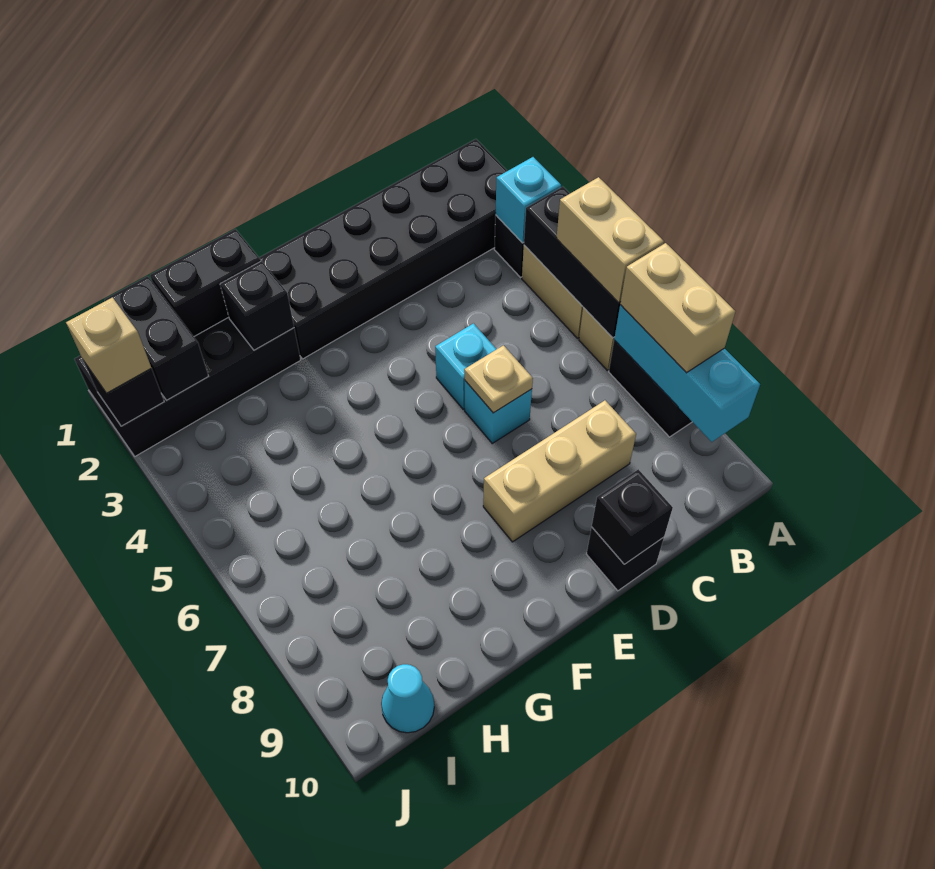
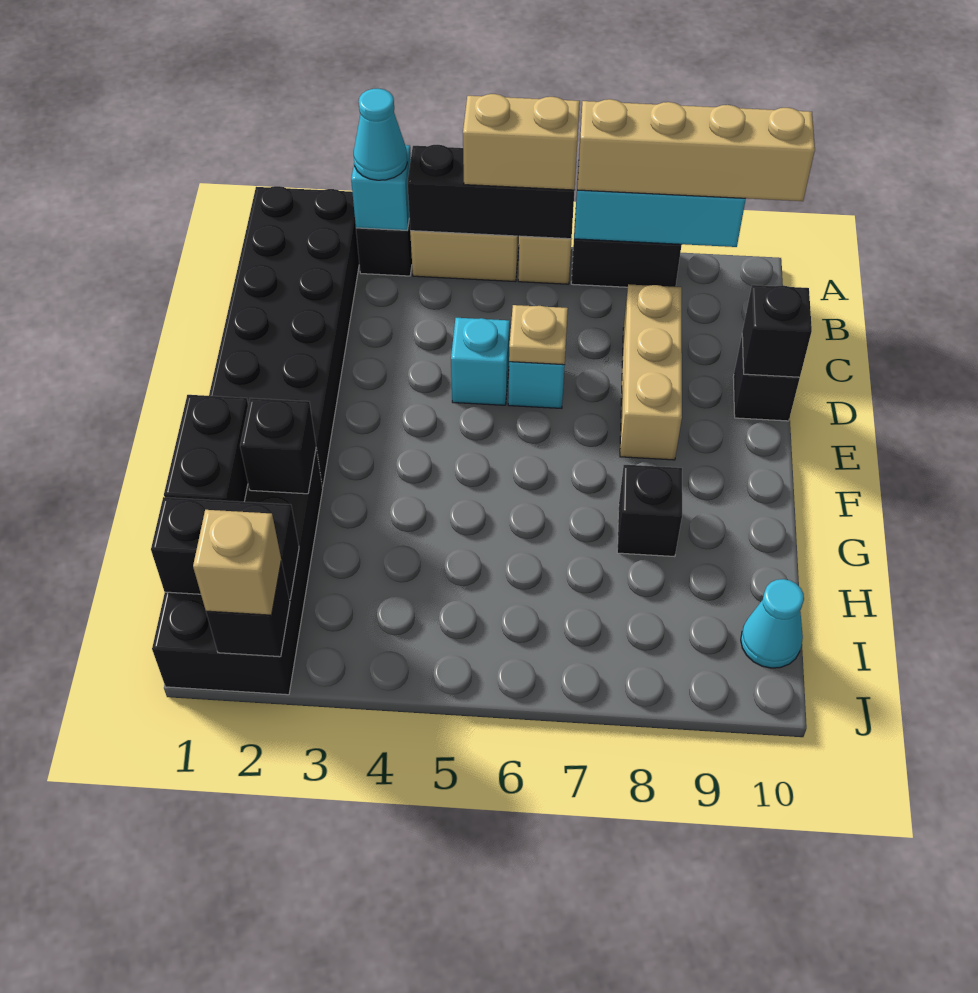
none -> cyan 1x1 cone [354,89,407,180]
tan 1x2 brick [620,243,735,373] -> tan 1x4 brick [577,99,815,201]
none -> black 1x1 brick [617,465,682,557]

